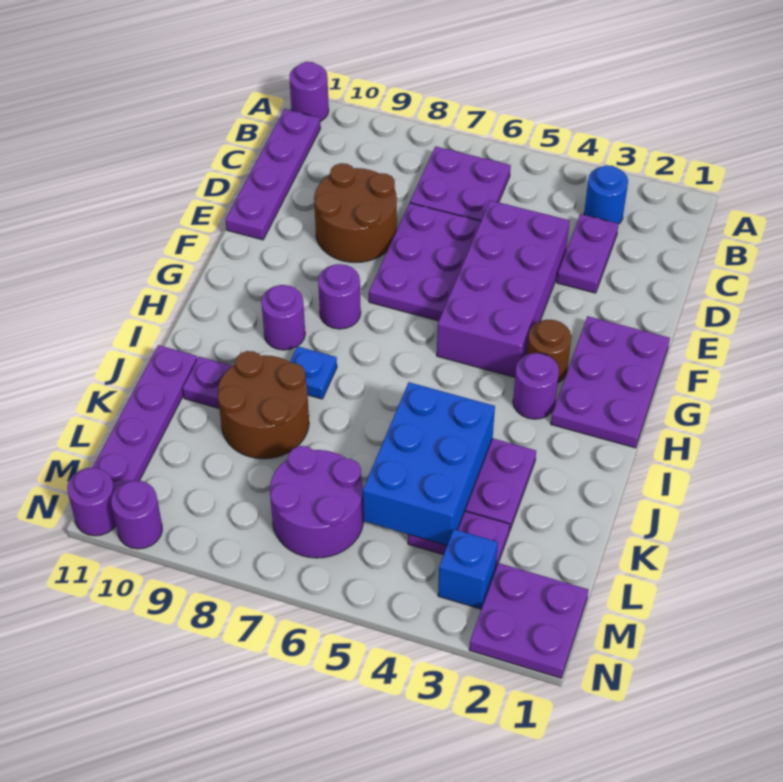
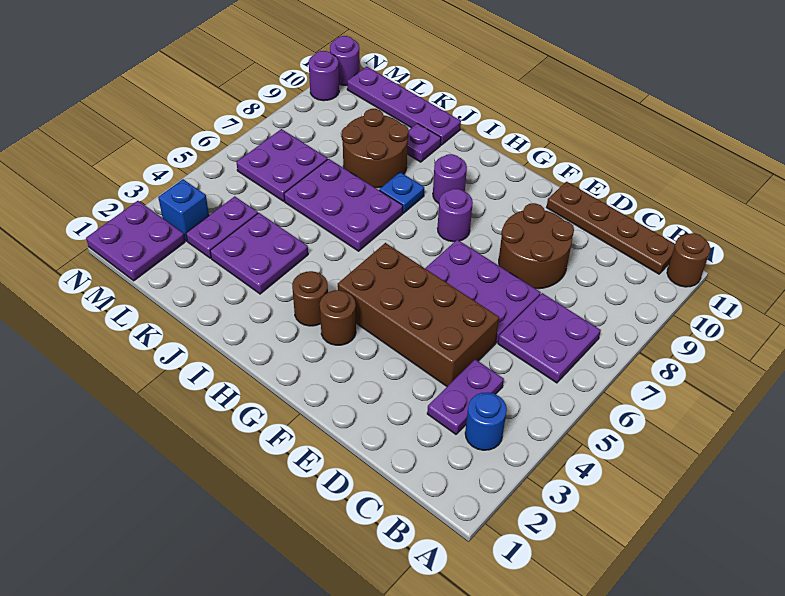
purple 1x1 round brick [289,62,329,121] -> brown 1x1 round brick [667,233,710,287]
purple 1x4 plate [226,109,320,240] -> brown 1x4 plate [547,182,675,274]
purple 1x2 plate [557,214,618,293] -> purple 1x2 plate turned to [427,359,504,434]
purple 2x4 brick [437,200,570,377] -> brown 2x4 brick [338,243,499,386]
purple 2x3 plate [551,316,670,448] -> purple 2x3 plate moved to [284,159,403,251]
purple 1x1 round brick [513,353,559,419] -> brown 1x1 round brick [292,271,328,326]
blue 2x3 brick [363,382,495,546] -> none
purple 2x2 round brick [270,446,363,558] -> purple 2x2 plate [236,129,328,201]

